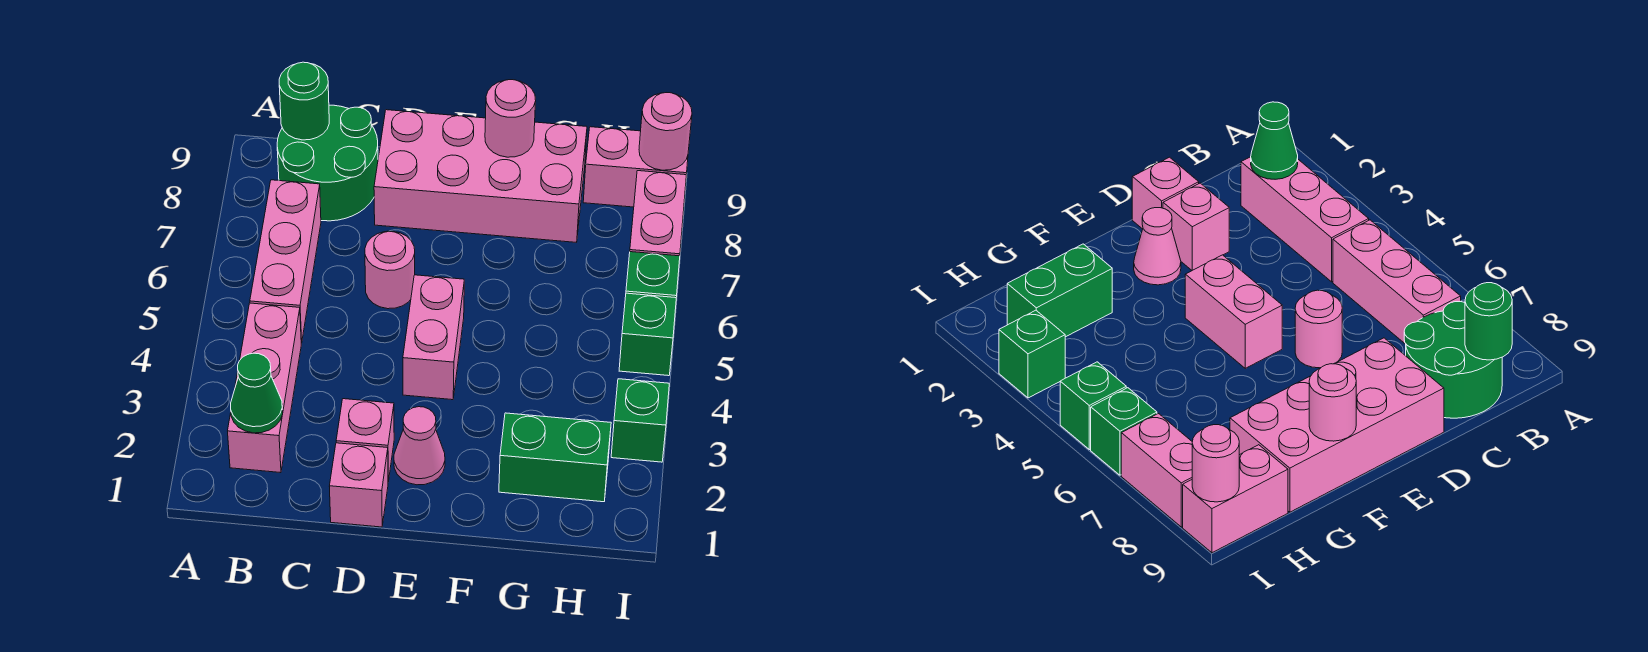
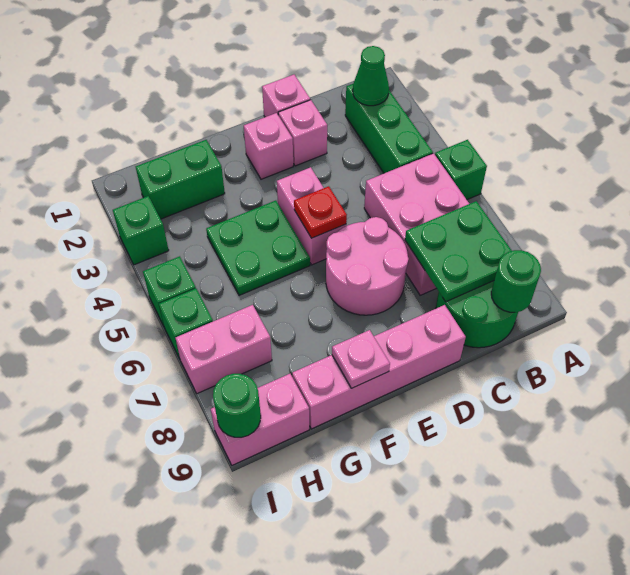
none -> green 1x1 brick [435,140,487,200]
pink 1x3 brick [228,303,301,473] -> green 1x3 brick [345,84,433,173]
pink 1x3 brick [250,180,321,343] -> pink 2x3 brick [364,153,469,295]
none -> green 2x2 plate [405,201,512,302]
pink 1x1 round brick [365,231,415,309] -> pink 2x2 round brick [326,217,409,315]
pink 2x4 brick [374,110,587,242] -> pink 1x4 brick [292,305,466,429]
pink 1x1 cone [394,407,445,485] -> pink 1x1 brick [244,113,293,179]
none -> red 1x1 plate [294,186,347,238]
none -> green 2x2 plate [206,201,310,295]
pink 1x1 round brick [485,80,536,157] -> pink 1x1 plate [332,330,390,388]
pink 1x2 brick [630,171,686,256] -> pink 1x2 brick turned to [176,305,272,394]
pink 1x1 round brick [639,93,692,170] -> green 1x1 round brick [213,374,261,437]

